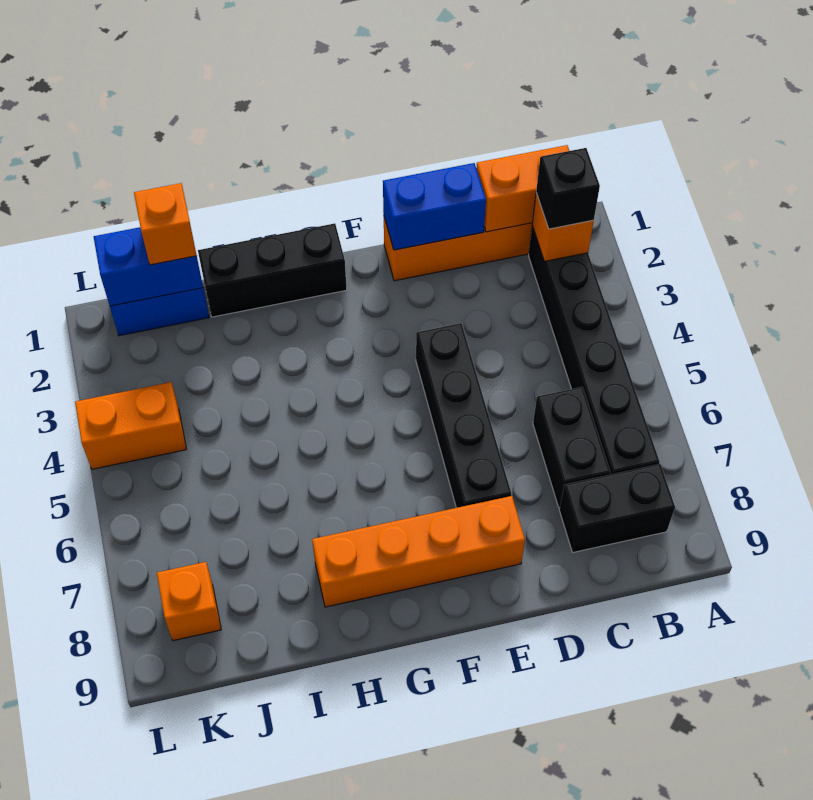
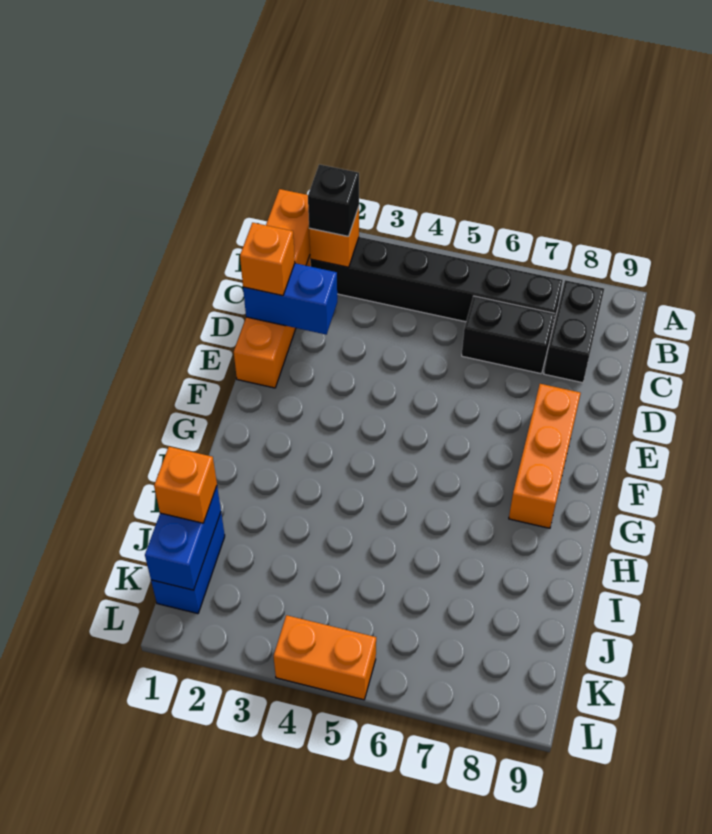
blue 1x2 brick [383,163,486,250] -> blue 1x2 brick turned to [243,263,337,335]
black 1x4 brick [416,323,511,508] -> none
orange 1x4 brick [312,496,525,607] -> orange 1x3 brick [509,384,581,528]
black 1x3 brick [198,223,347,317] -> none
orange 1x2 brick [75,382,186,469] -> orange 1x2 brick turned to [274,615,376,700]
orange 1x1 brick [157,562,221,641] -> orange 1x1 brick moved to [240,223,295,296]

